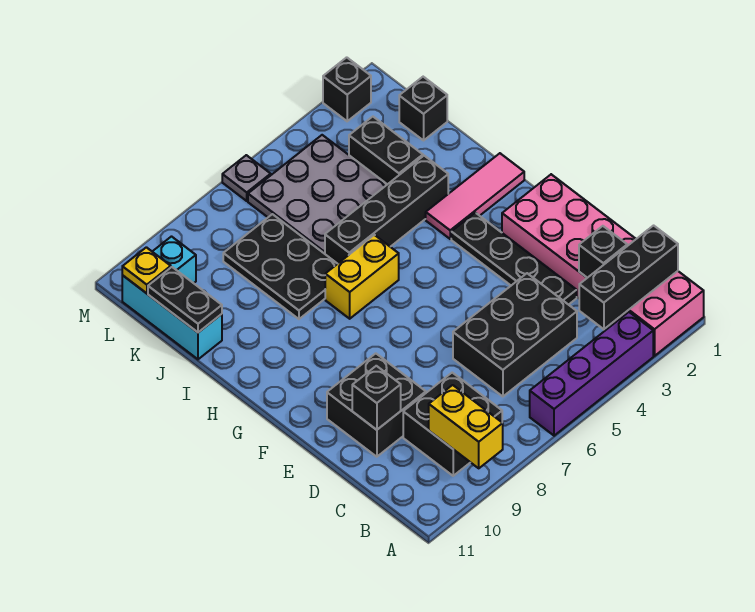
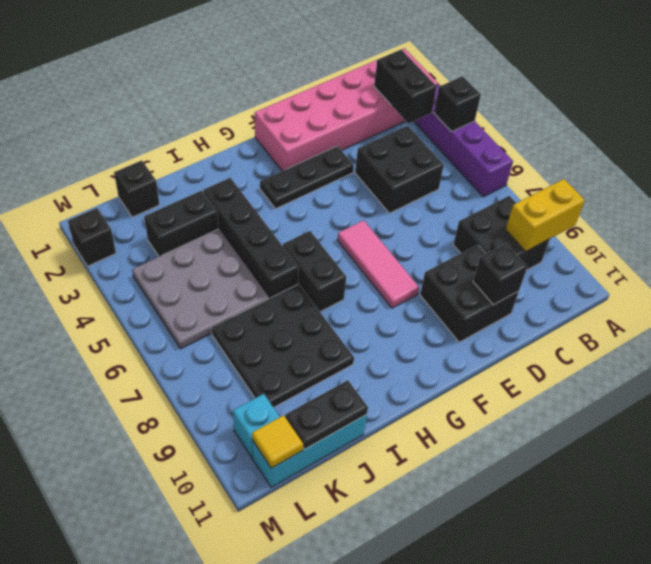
black 1x3 brick [579,226,678,329] -> black 1x2 brick [374,50,437,124]
black 1x1 brick [579,226,627,278] -> black 1x1 brick moved to [434,76,481,132]
black 2x3 brick [453,273,577,397] -> black 2x2 brick [355,126,444,213]
black 1x4 plate [451,213,577,305] -> black 1x3 plate [260,146,354,209]
pink 1x3 tile [426,153,524,239] -> pink 1x3 tile moved to [338,220,419,308]
yellow 1x2 brick [325,235,399,319] -> black 1x2 brick [283,231,346,312]
black 2x3 plate [223,214,337,319] -> black 3x3 plate [212,284,354,408]
yellow 1x1 plate [122,247,171,293] -> yellow 1x1 tile [252,415,303,468]
grey 1x1 plate [222,155,271,201] -> none

